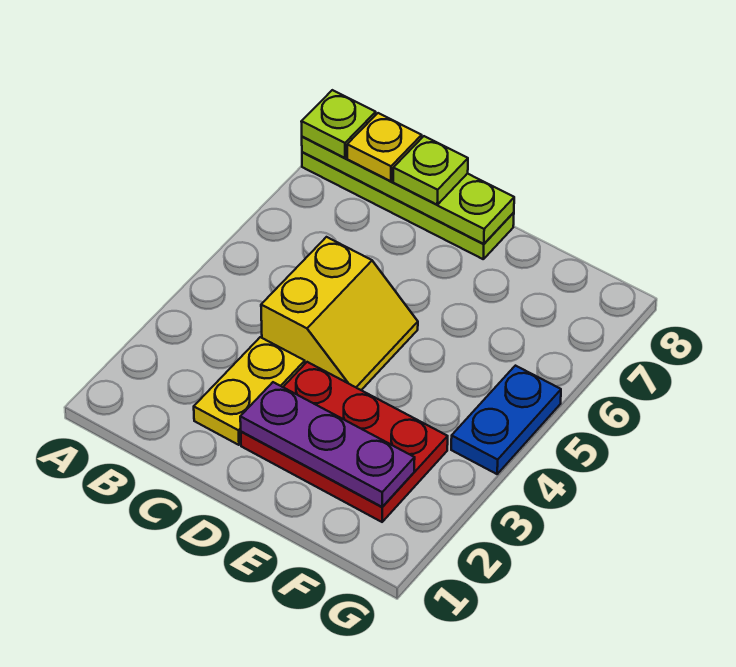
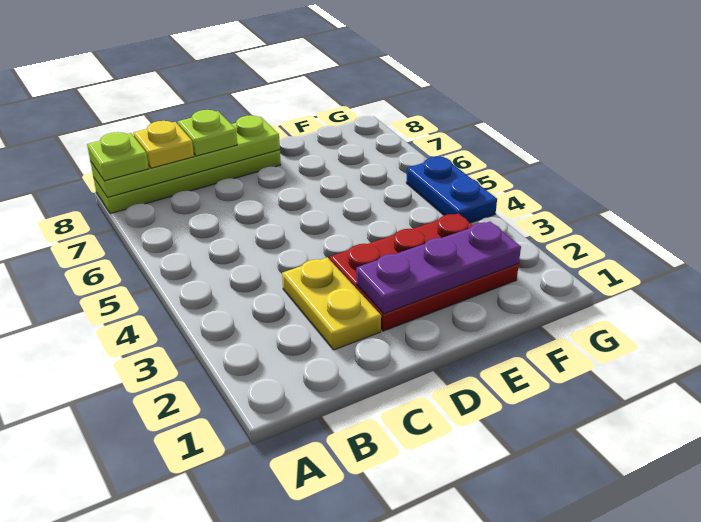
yellow 2x2 slope [261,237,418,390] -> none

